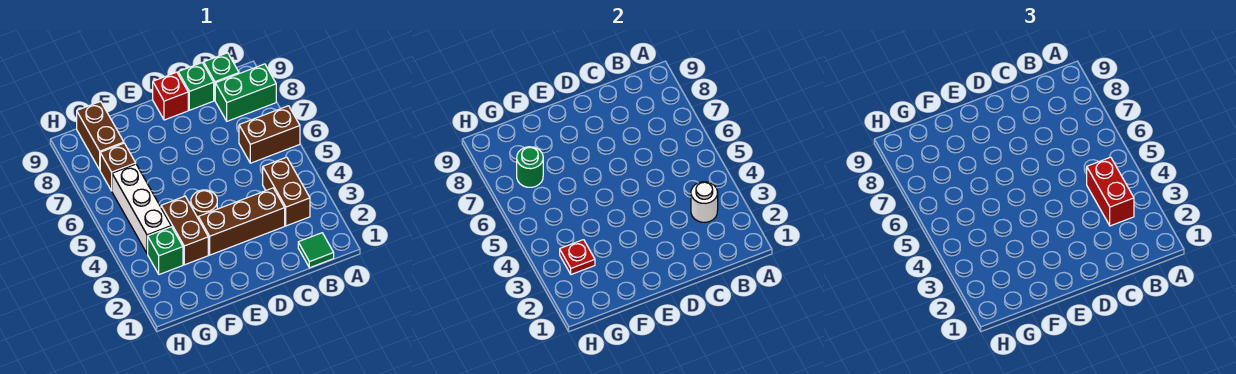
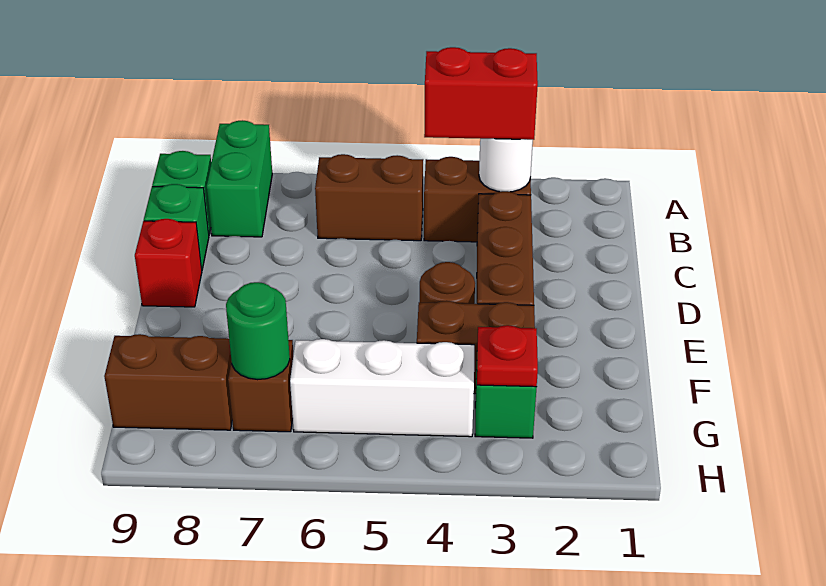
brown 1x2 brick [239,106,300,163] -> brown 1x2 brick turned to [315,154,423,241]
green 1x1 tile [298,233,334,268] -> none

